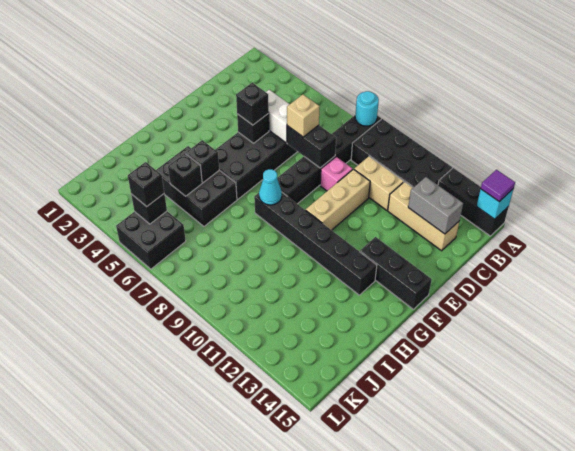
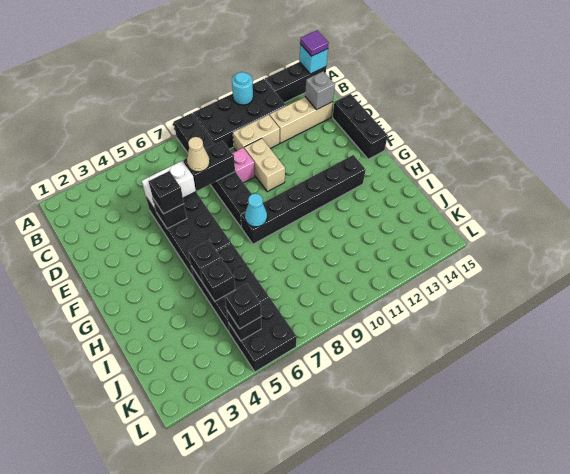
cyan 1x1 round brick [355,91,379,126] -> cyan 1x1 round brick moved to [232,72,253,105]
grey 1x2 brick [408,177,463,234] -> grey 1x1 brick [305,71,335,110]
tan 1x1 brick [287,95,320,137] -> tan 1x1 cone [187,137,210,172]
tan 1x3 brick [306,169,370,230] -> tan 1x2 brick [244,138,285,192]
black 1x3 brick [360,237,432,309] -> black 1x3 brick turned to [333,94,388,159]
black 2x3 brick [156,146,237,226] -> black 2x3 brick turned to [191,243,269,332]

